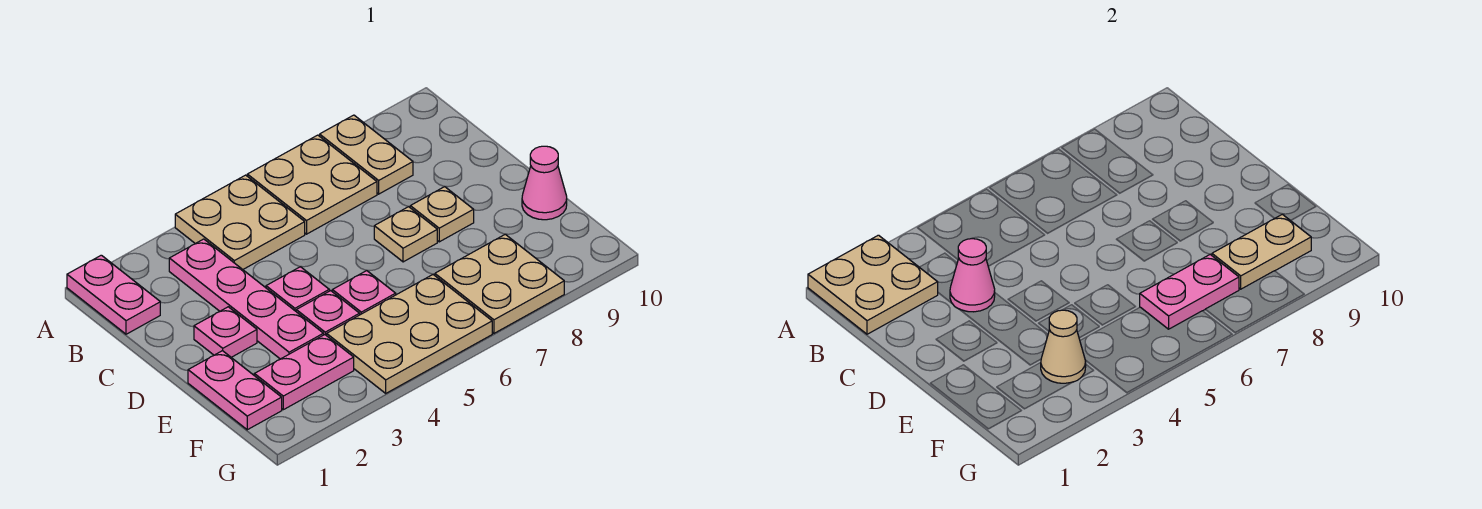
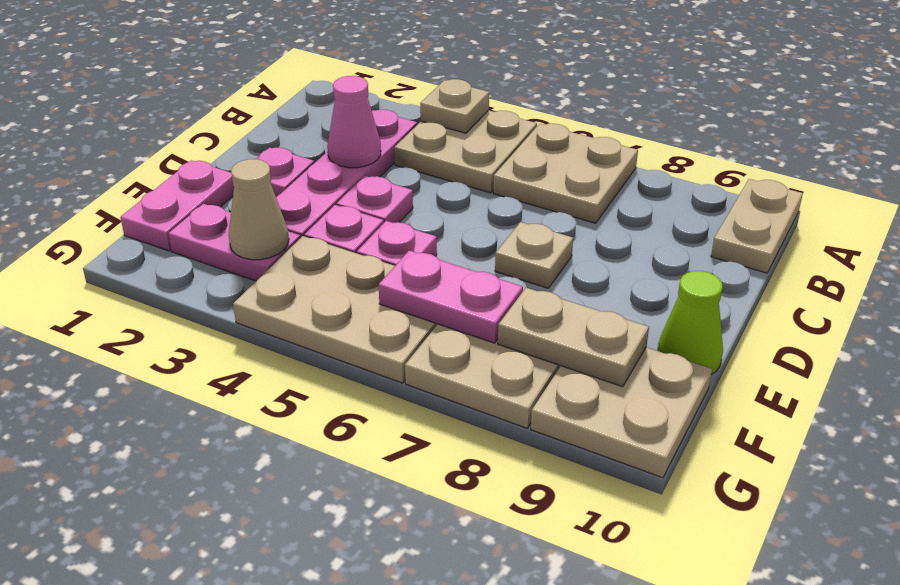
pink 1x2 plate [67,255,160,334] -> none
tan 2x2 plate [808,235,938,334] -> tan 2x2 plate moved to [531,347,712,478]
tan 1x2 plate [320,115,413,194] -> tan 1x2 plate moved to [711,179,803,273]
tan 1x1 plate [410,187,474,242] -> tan 1x1 plate moved to [420,79,489,133]
pink 1x1 cone [522,146,567,220] -> lime 1x1 cone [657,271,723,374]

